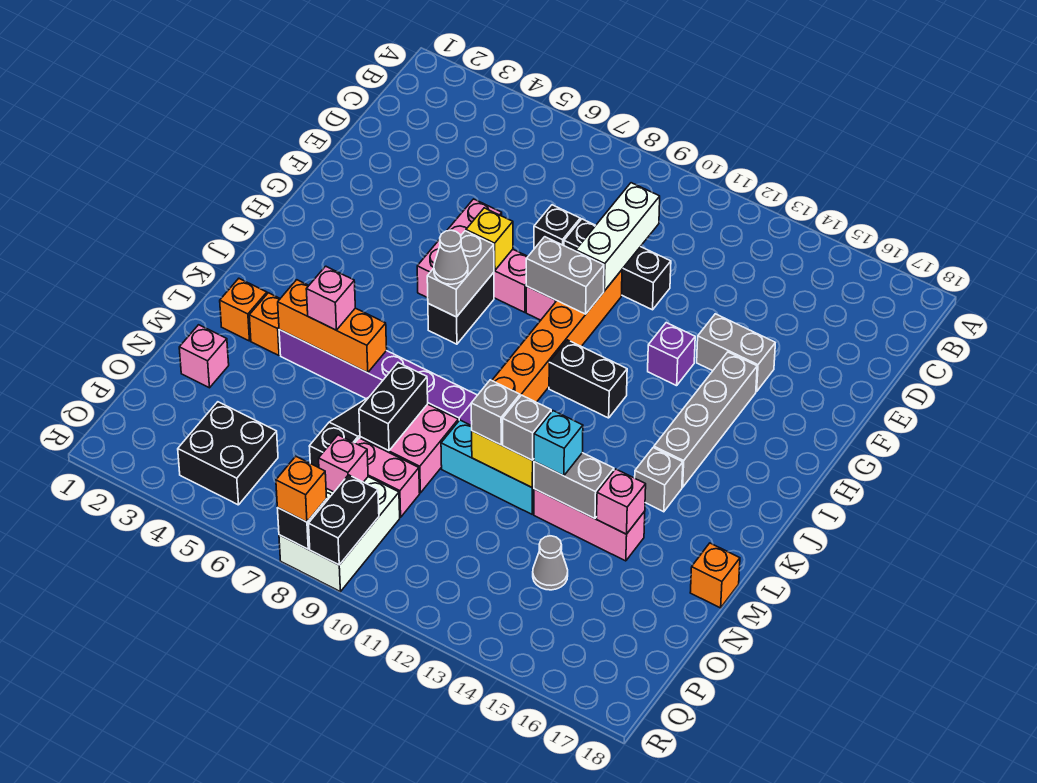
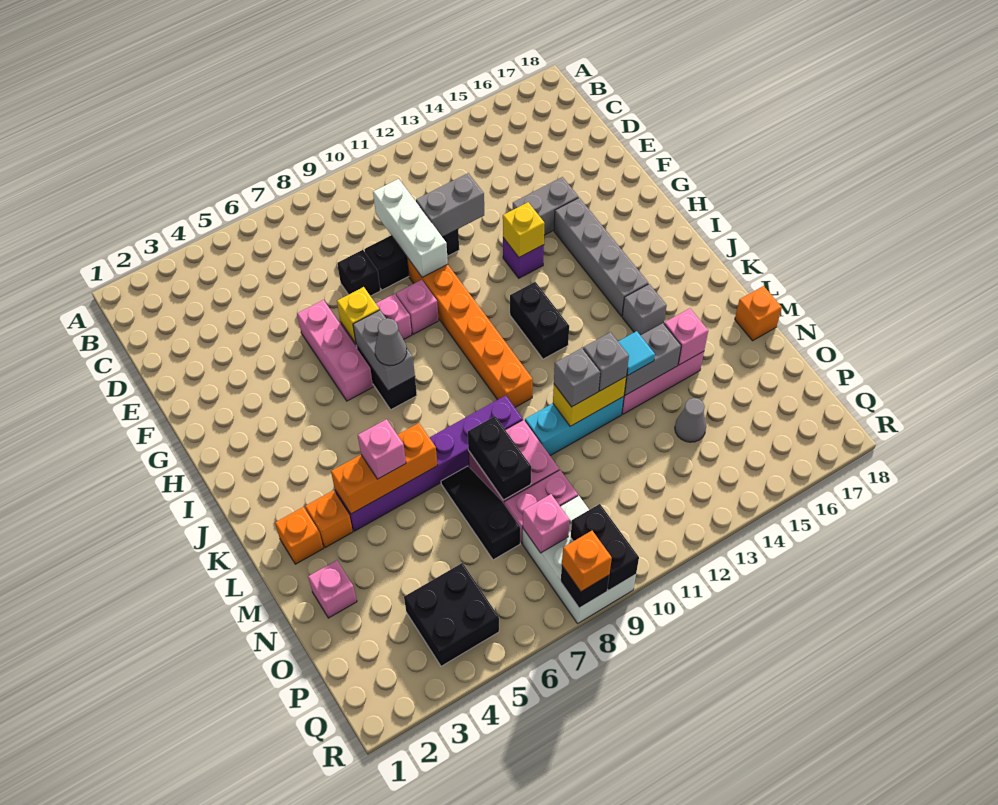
grey 1x2 brick [526,237,604,314] -> grey 1x2 brick moved to [416,173,484,237]
none -> yellow 1x1 brick [503,202,545,257]
black 1x2 brick [549,340,627,418] -> black 1x2 brick turned to [510,282,569,359]
cyan 1x1 brick [534,411,583,476] -> cyan 1x1 tile [618,331,655,375]

